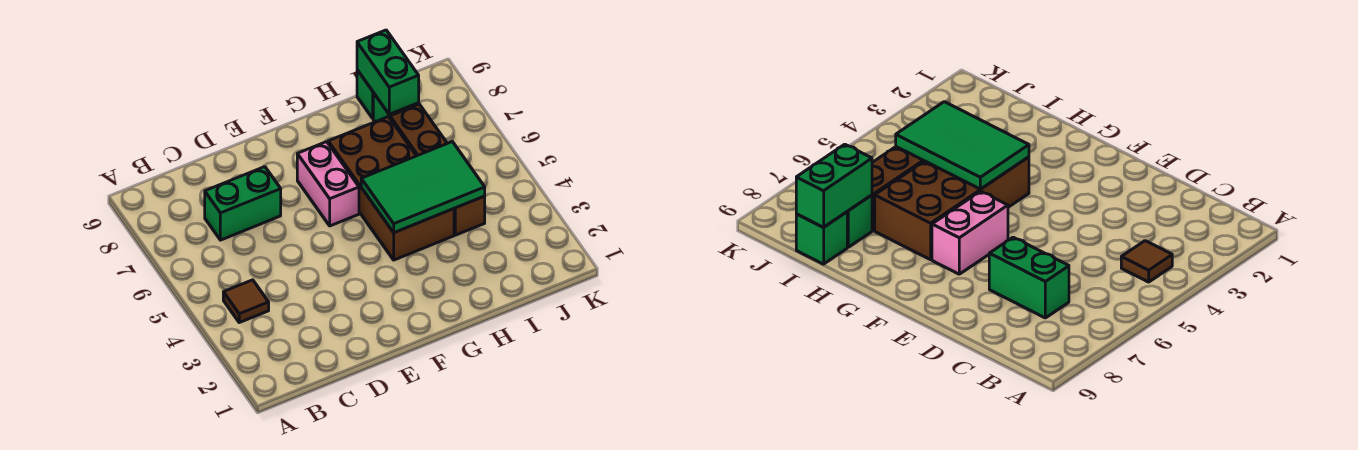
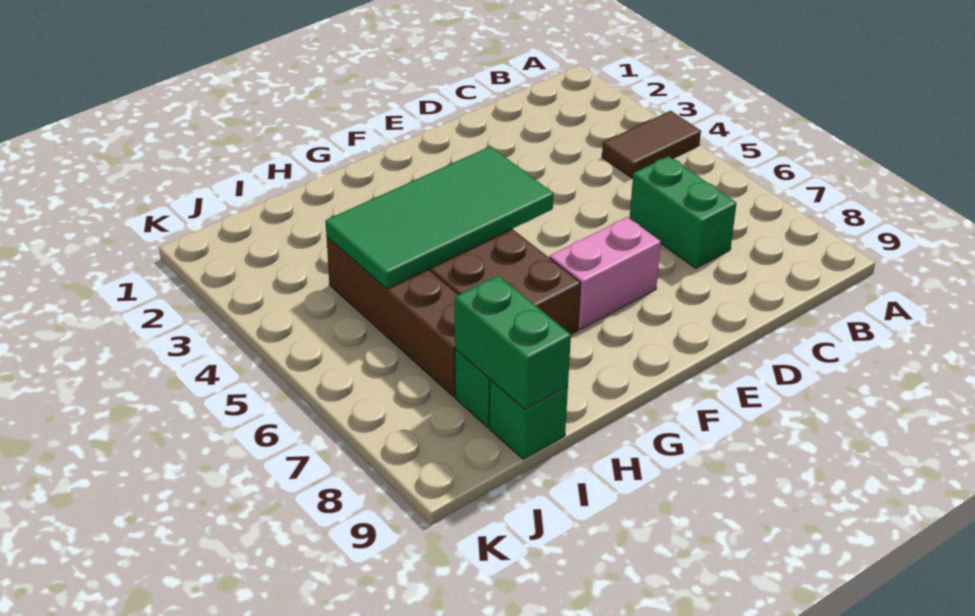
brown 1x1 tile [223,280,269,323] -> brown 1x2 tile [602,111,701,178]
green 1x2 brick [205,167,281,240] -> green 1x2 brick turned to [630,156,737,268]
pink 1x2 brick [297,142,359,226] -> pink 1x2 brick turned to [550,217,661,329]
green 2x3 tile [361,142,485,233] -> green 2x4 tile [326,146,553,289]

